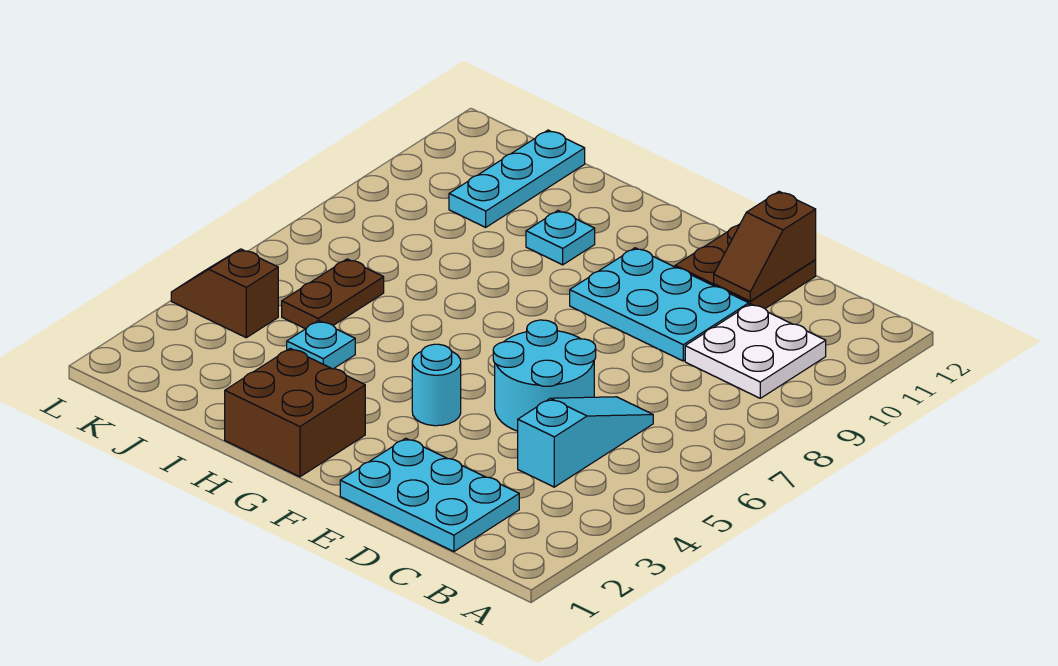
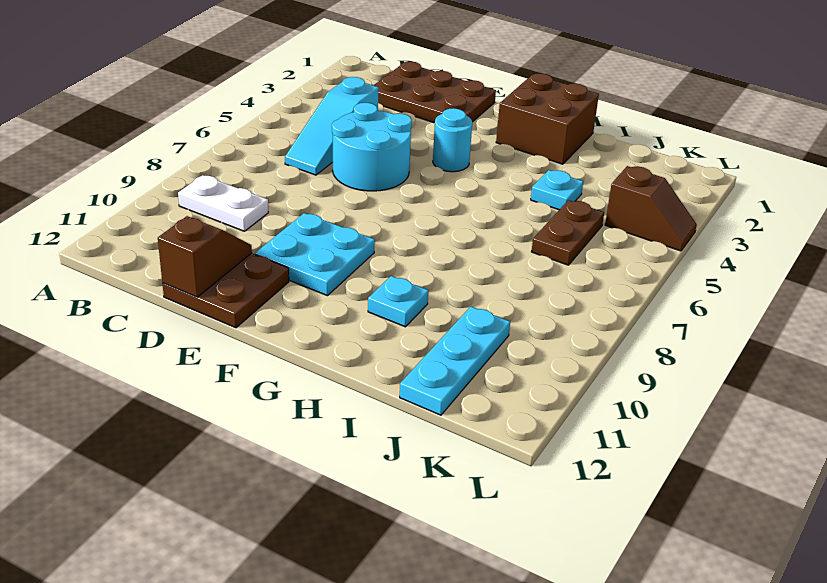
white 2x2 plate [685,304,826,398] -> white 1x2 plate [178,175,268,231]
cyan 2x3 plate [340,438,519,552] -> brown 2x3 plate [373,61,496,123]
cyan 2x3 plate [570,248,749,361] -> cyan 2x2 plate [255,213,375,296]

